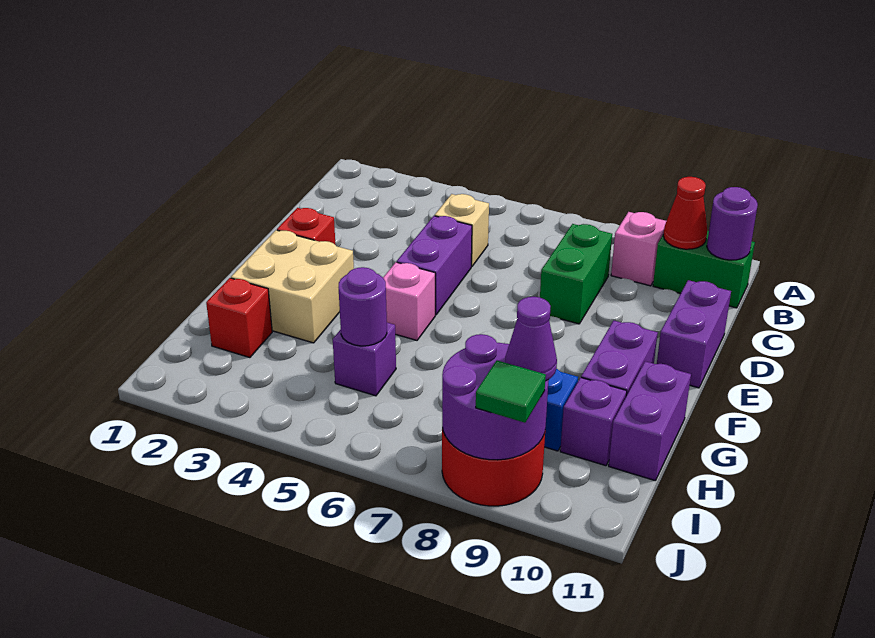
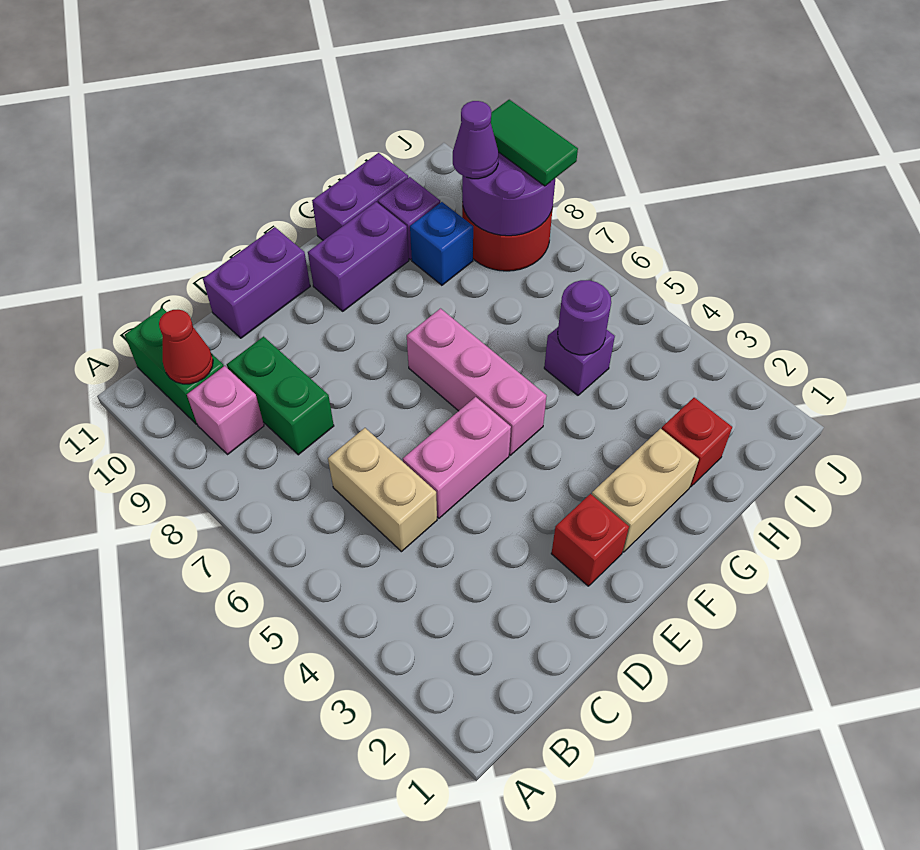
purple 1x1 round brick [707,187,758,260] -> none
tan 1x1 brick [435,194,489,267] -> tan 1x2 brick [328,428,437,552]
green 1x2 brick [540,224,612,324] -> green 1x2 brick turned to [227,337,334,455]
purple 1x2 brick [397,216,472,315] -> pink 1x2 brick [403,397,511,518]
tan 2x2 brick [231,230,354,343] -> tan 1x2 brick [592,429,699,552]
pink 1x1 brick [383,262,435,340] -> pink 1x3 brick [407,309,547,455]
green 1x1 tile [476,361,546,423] -> green 1x2 tile [491,100,578,186]

